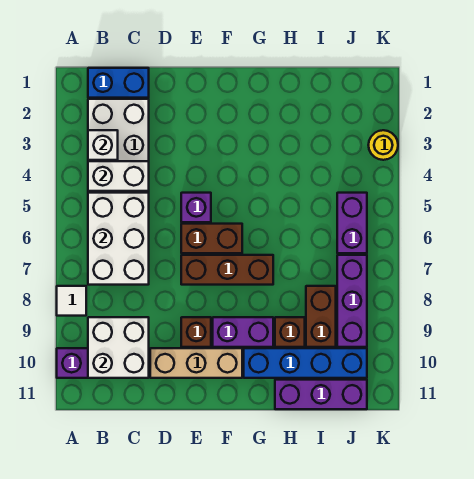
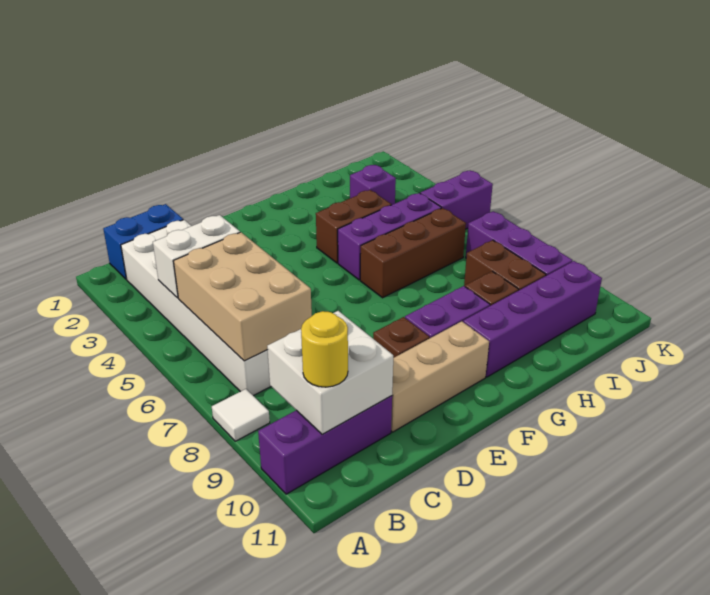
white 1x1 brick [88,130,118,160] -> none
white 2x3 brick [88,193,149,285] -> tan 2x3 brick [173,232,312,361]
purple 1x1 brick [181,193,211,222] -> purple 1x1 brick moved to [350,165,396,205]
brown 1x2 brick [181,224,242,253] -> brown 1x2 brick moved to [316,190,391,263]
brown 1x3 brick [181,255,273,285] -> brown 1x3 brick moved to [360,208,466,298]
blue 1x4 brick [244,348,367,378] -> purple 1x4 brick [463,261,602,377]
purple 1x3 brick [275,380,367,409] -> purple 1x3 brick moved to [338,193,442,280]
purple 1x2 brick [337,193,367,253] -> purple 1x2 brick turned to [420,171,493,229]
yellow 1x1 round brick [369,130,398,160] -> yellow 1x1 round brick moved to [301,311,348,387]

